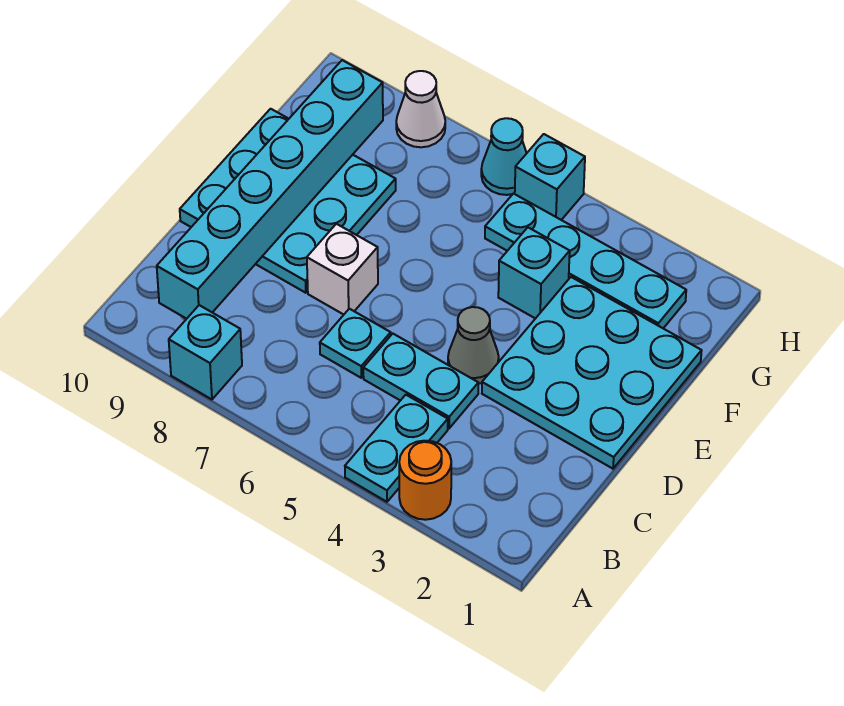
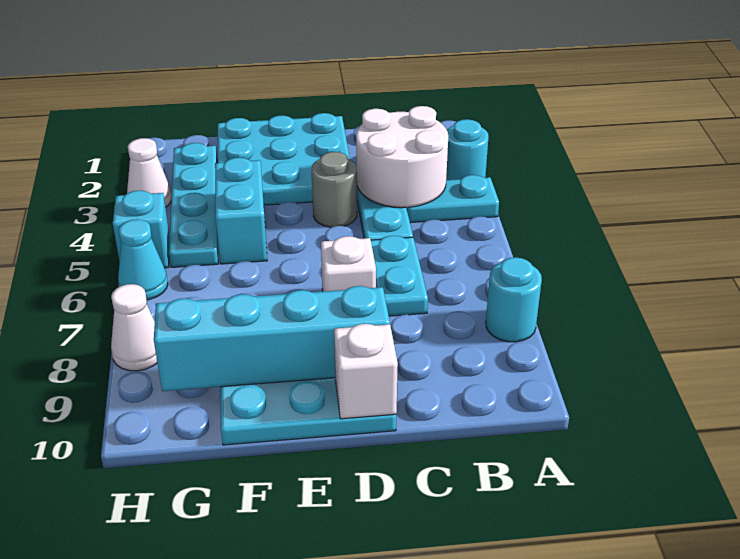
orange 1x1 round brick [399,441,451,520] -> cyan 1x1 round brick [446,119,488,180]
cyan 1x1 brick [169,305,242,399] -> cyan 1x1 round brick [486,257,542,342]
none -> white 2x2 round brick [356,106,448,208]
cyan 1x6 brick [157,60,383,319] -> cyan 1x4 brick [154,286,390,391]
cyan 1x1 plate [320,309,391,378] -> cyan 1x2 plate [371,236,428,316]
grey 1x1 cone [448,307,499,384] -> grey 1x1 round brick [311,152,357,227]
none -> white 1x1 brick [334,324,398,419]
cyan 1x1 brick [498,228,570,319] -> cyan 1x2 brick [215,158,267,264]
none -> white 1x1 cone [127,138,172,207]

